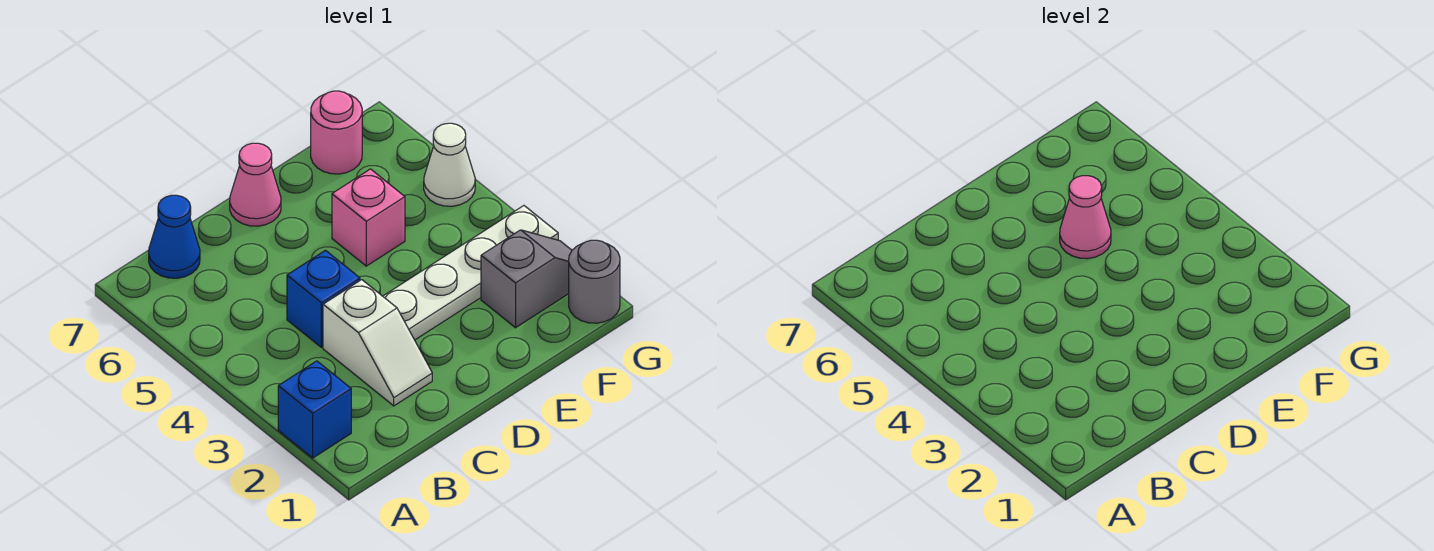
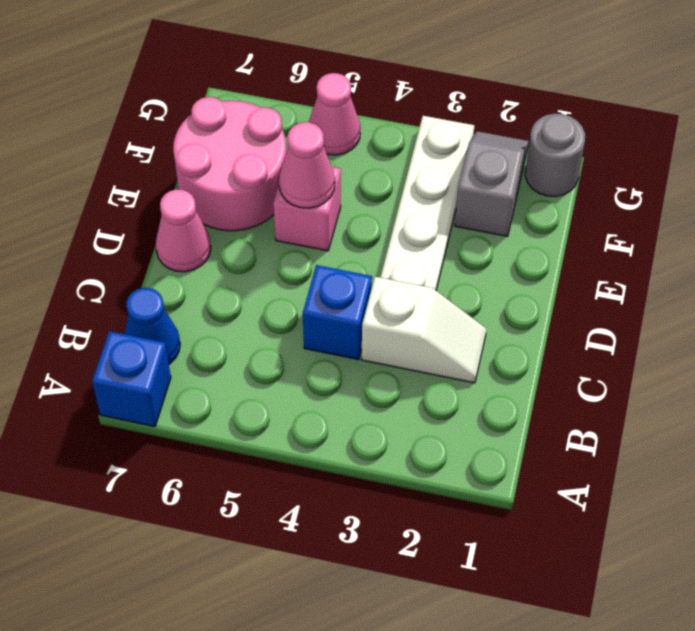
blue 1x1 brick [278,361,351,458] -> blue 1x1 brick moved to [92,331,171,427]
pink 1x1 round brick [311,91,362,174] -> pink 2x2 round brick [173,97,286,231]
white 1x1 cone [424,123,475,206] -> pink 1x1 cone [309,73,360,155]

